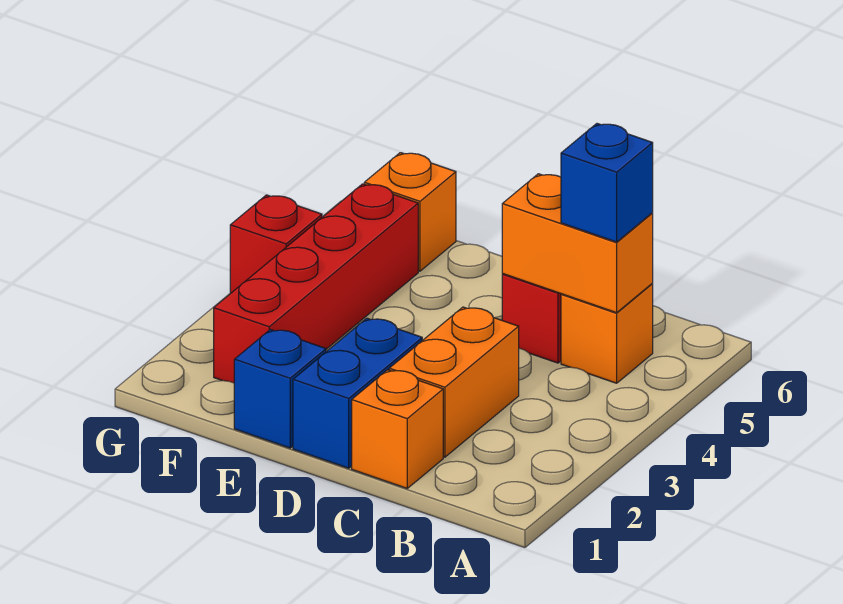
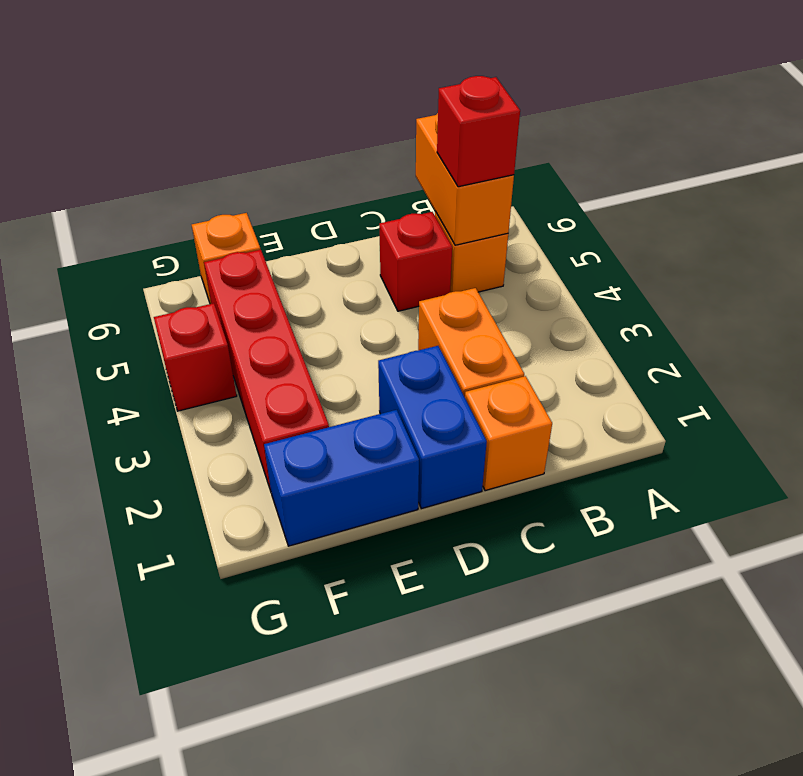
orange 1x2 brick [502,174,653,313] -> orange 1x2 brick turned to [416,113,514,245]
blue 1x1 brick [561,124,653,242] -> red 1x1 brick [437,76,520,187]
blue 1x1 brick [234,330,326,448] -> blue 1x2 brick [264,410,419,546]

